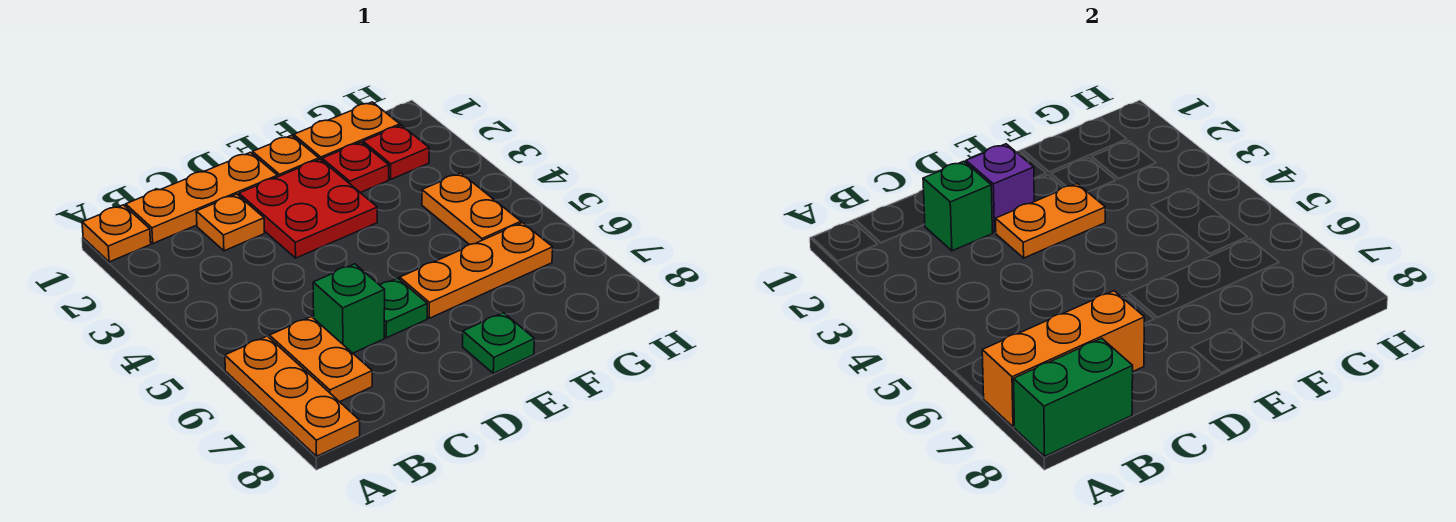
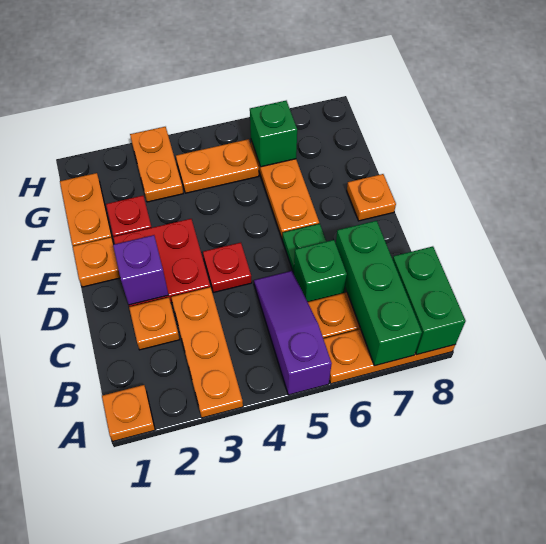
none -> purple 1x3 slope [254,271,332,395]
orange 1x3 brick [982,291,1144,427] -> green 1x3 brick [336,221,422,366]
orange 1x3 plate [126,152,277,243] -> orange 1x3 plate moved to [171,287,243,418]
green 1x1 brick [923,161,992,251] -> green 1x1 brick moved to [250,101,297,167]
orange 1x2 plate [996,184,1105,258] -> orange 1x2 plate moved to [130,127,183,202]
green 1x1 plate [463,313,535,373] -> orange 1x1 plate [347,174,396,221]
red 1x1 plate [363,125,429,179] -> red 1x1 plate moved to [203,243,252,293]

